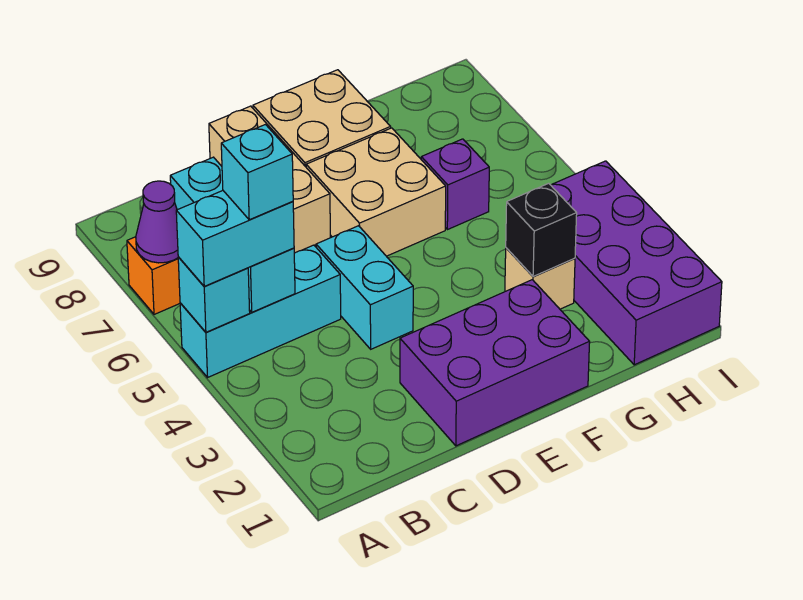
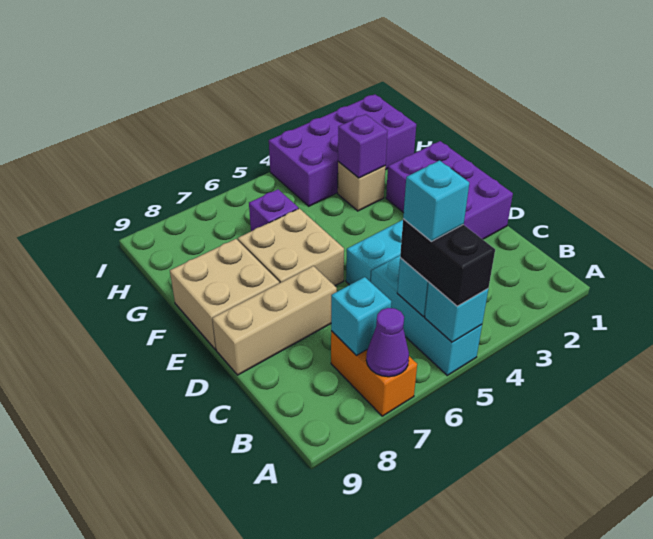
cyan 1x2 brick [176,191,294,286] -> black 1x2 brick [400,219,495,306]
black 1x1 brick [506,183,577,276] -> purple 1x1 brick [338,114,387,178]

